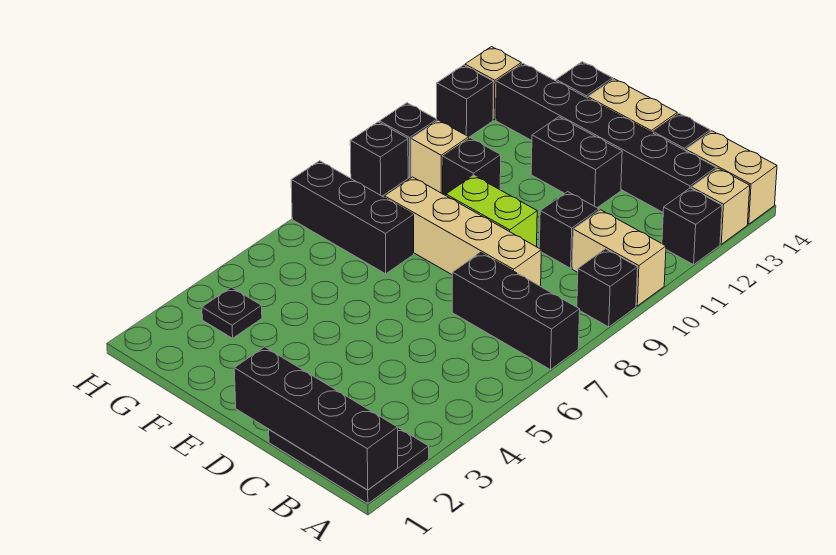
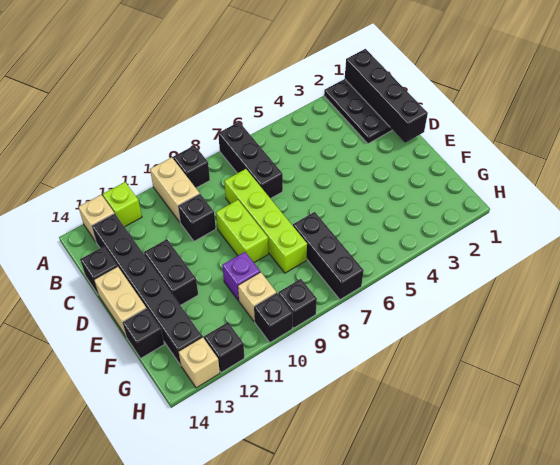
black 1x1 brick [662,188,722,265] -> lime 1x1 brick [103,182,142,227]
tan 1x2 brick [686,131,777,224] -> none
tan 1x4 brick [384,177,541,286] -> lime 1x4 brick [224,169,307,273]
black 1x1 brick [443,138,501,196] -> purple 1x1 brick [222,252,260,301]
black 1x1 plate [202,287,262,338] -> none

